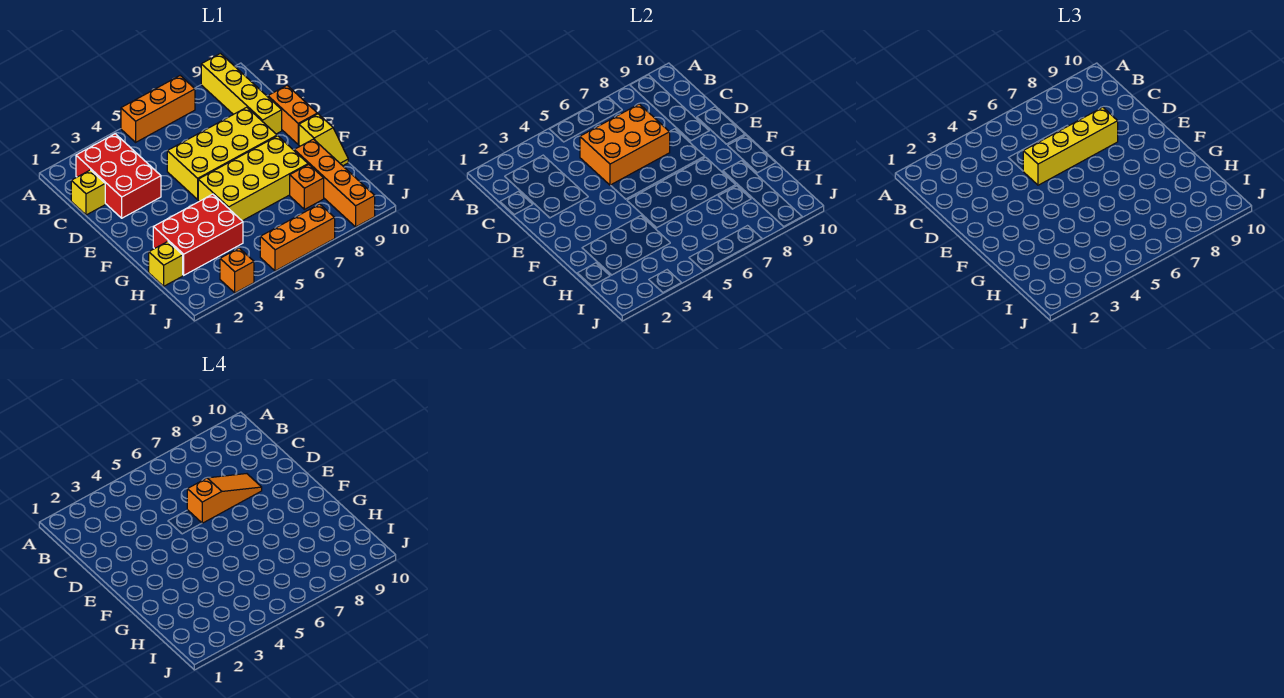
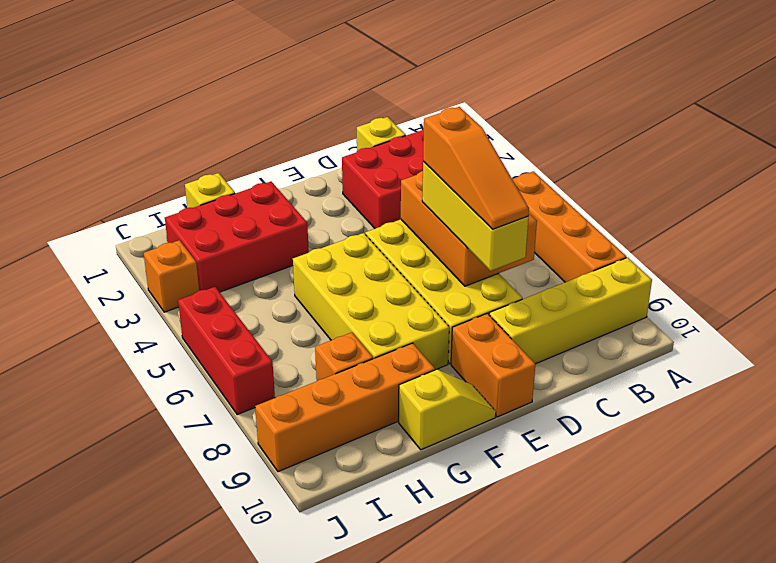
orange 1x3 brick [121,76,195,142] -> orange 1x4 brick [512,171,626,282]
yellow 1x4 brick [1023,107,1118,185] -> yellow 1x3 brick [422,162,528,271]
orange 1x2 brick [268,86,317,144] -> orange 1x2 brick turned to [451,313,535,417]
yellow 1x2 slope [299,114,348,166] -> yellow 1x2 slope turned to [399,369,496,450]
red 2x3 brick [153,194,243,275] -> red 2x3 brick turned to [165,182,309,292]
orange 1x3 brick [260,204,335,271] -> red 1x3 brick [178,287,275,415]

